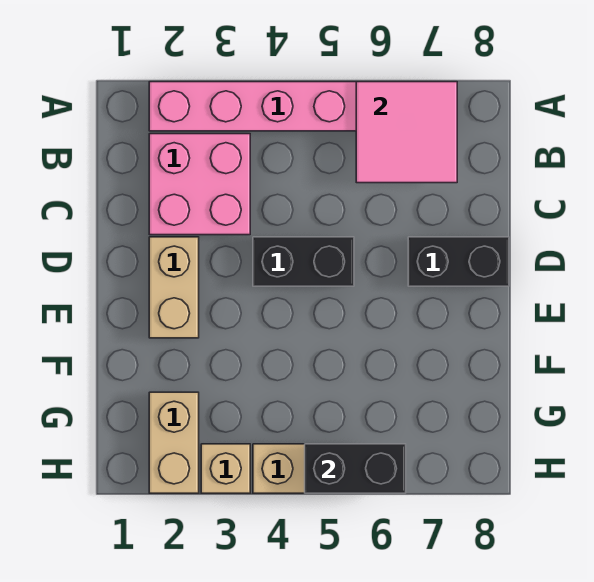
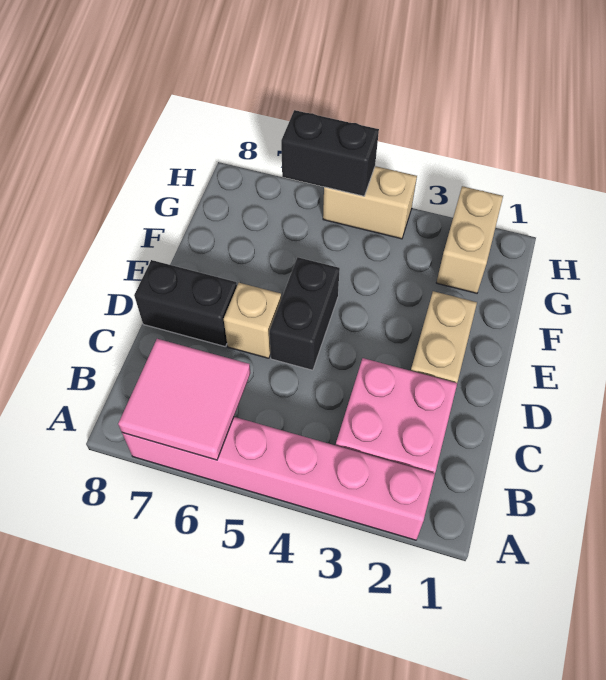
black 1x2 brick [253,237,354,286] -> black 1x2 brick turned to [269,257,340,370]
tan 1x1 brick [201,444,250,493] -> tan 1x1 brick moved to [224,283,281,358]

